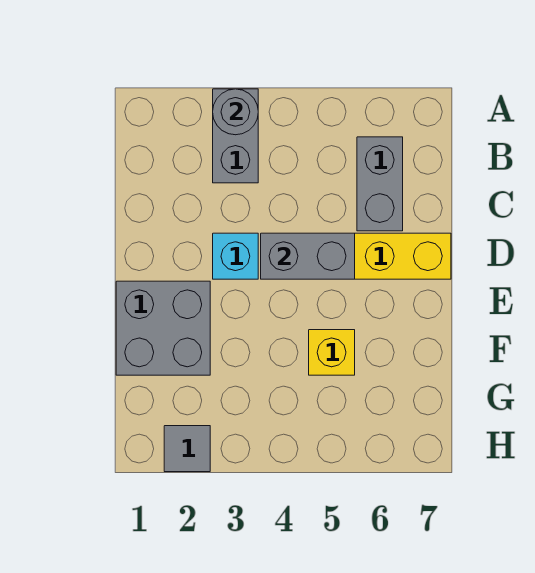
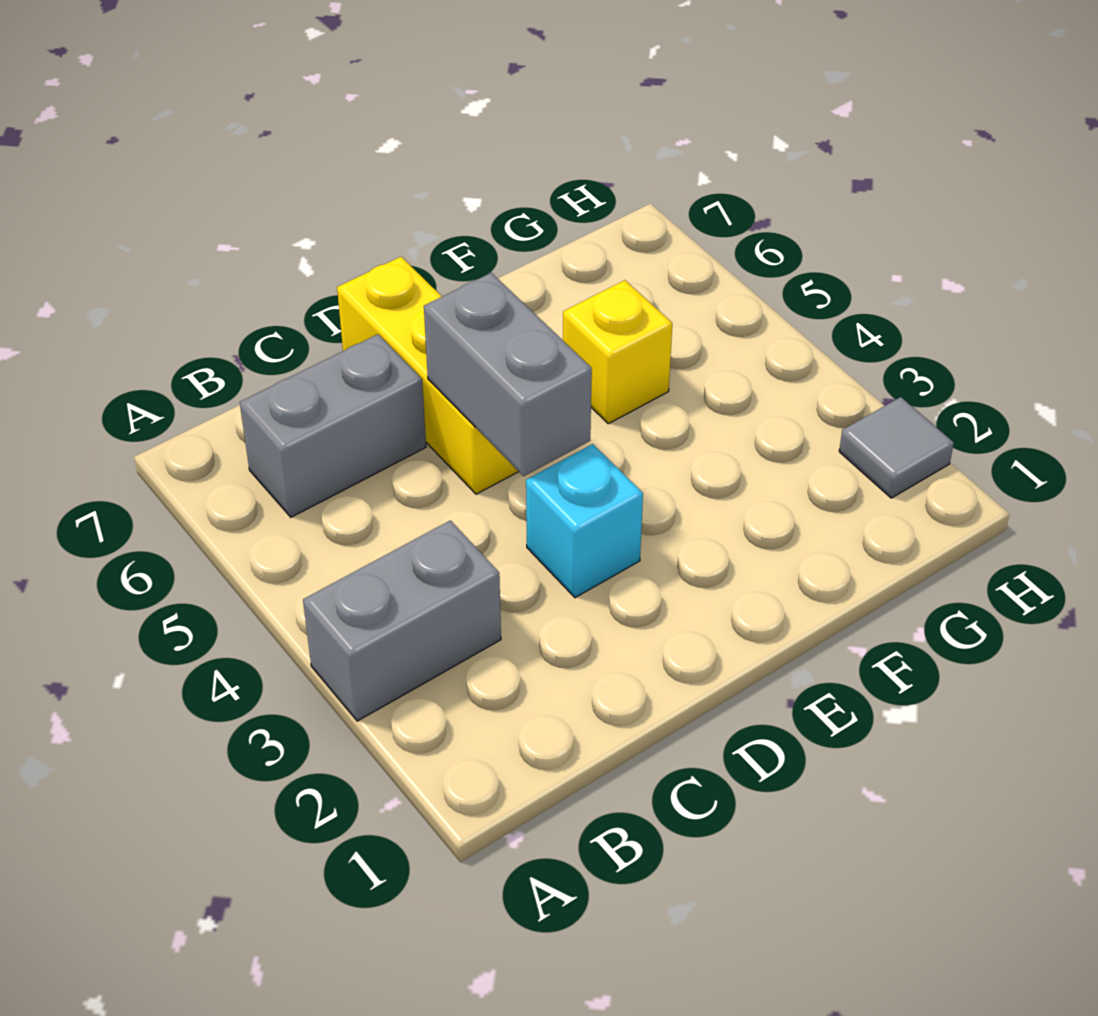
grey 1x1 round brick [213,89,258,135] -> none
grey 2x2 brick [116,281,210,375] -> none

